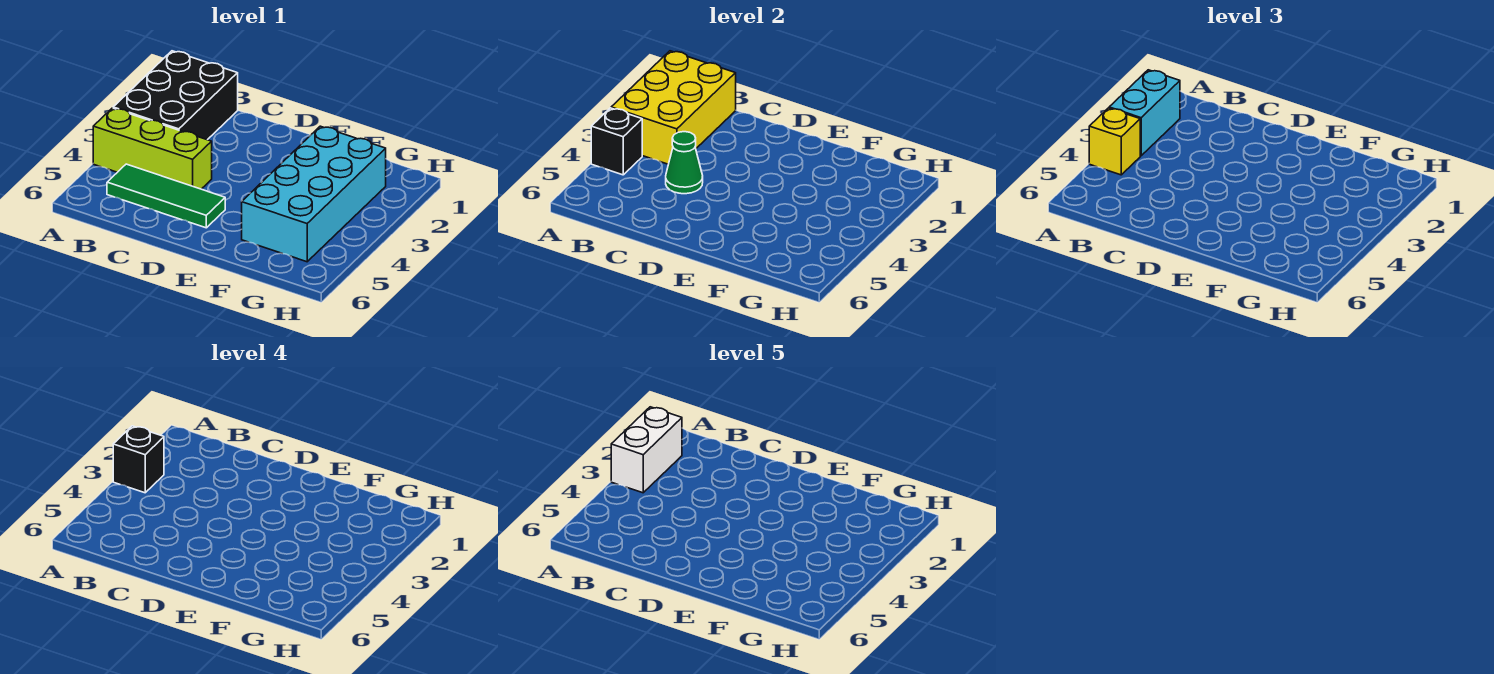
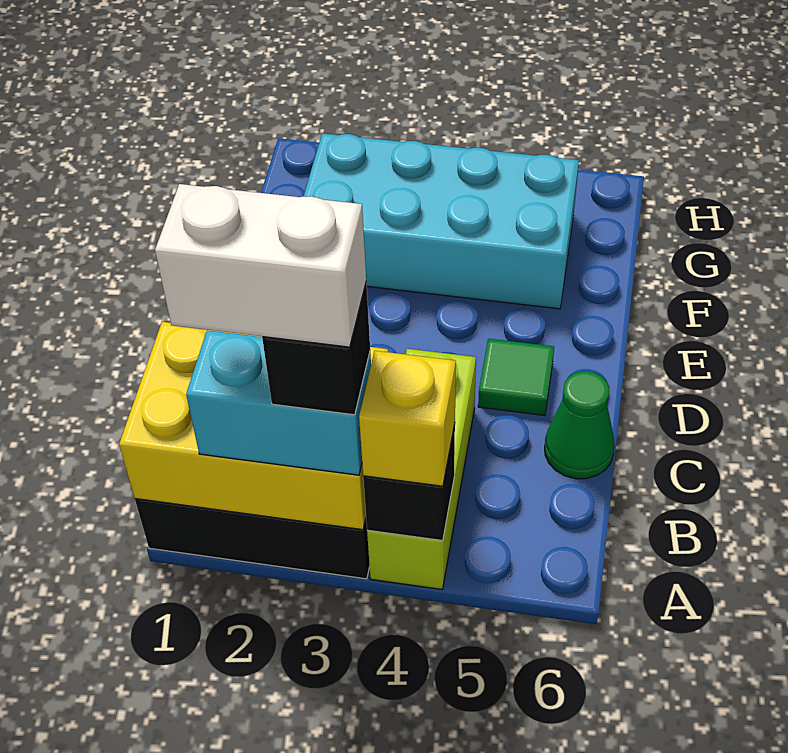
green 1x3 tile [107,164,225,228] -> green 1x1 tile [478,339,554,415]
green 1x1 cone [666,132,703,194] -> green 1x1 cone moved to [545,371,615,479]

